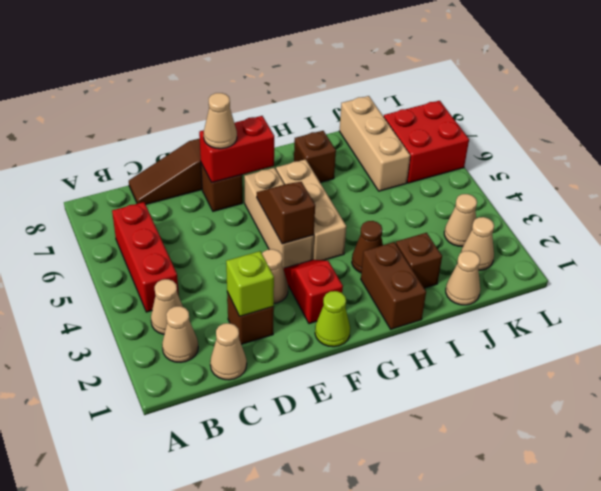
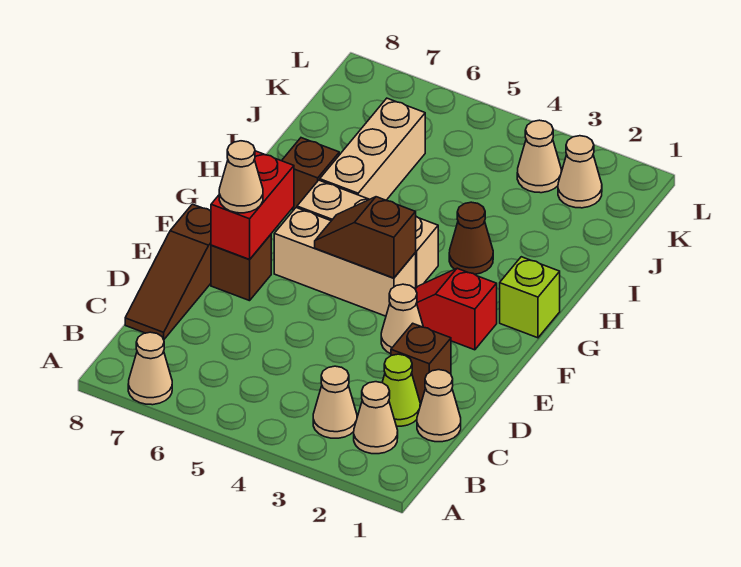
red 1x3 brick [112,202,179,312] -> none
lime 1x1 brick [226,251,274,316] -> lime 1x1 brick moved to [500,257,560,338]
lime 1x1 cone [315,291,350,347] -> lime 1x1 cone moved to [382,354,420,426]
brown 1x2 brick [361,242,426,329] -> none
brown 1x1 brick [396,233,442,288] -> none
tan 1x1 cone [446,251,480,305] -> tan 1x1 cone moved to [128,332,172,405]
tan 1x3 brick [340,96,410,191] -> tan 1x3 brick turned to [320,98,425,200]
red 2x2 brick [384,101,469,183] -> none

